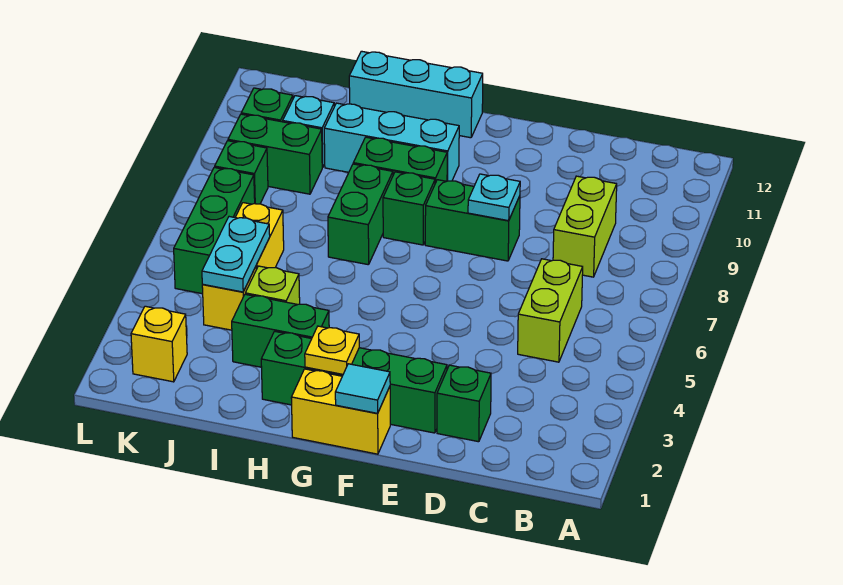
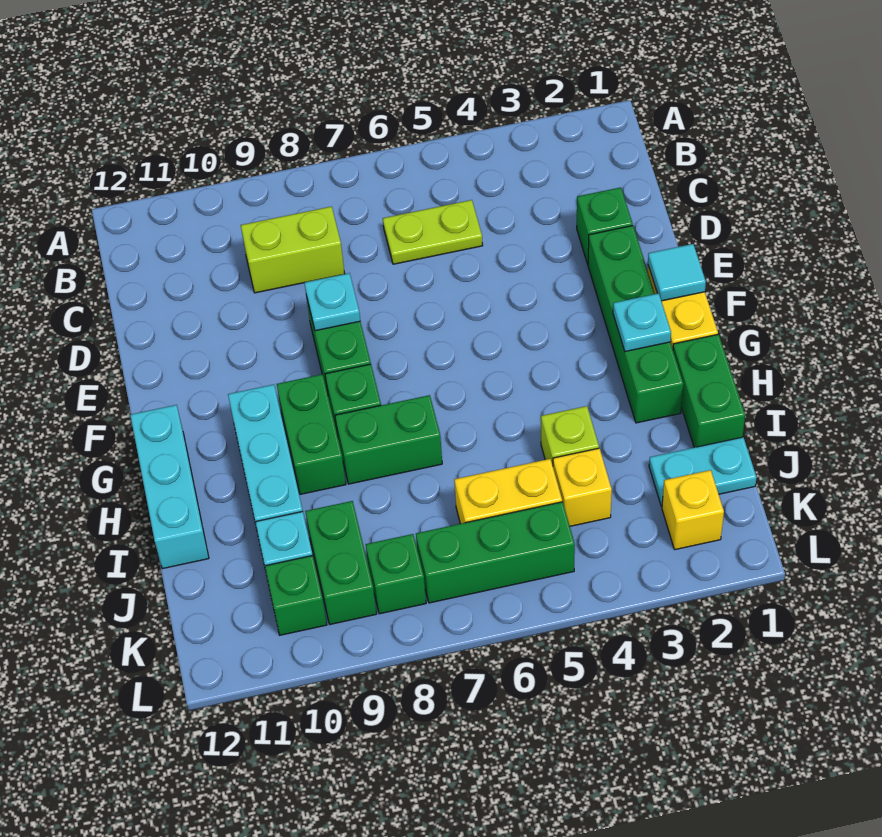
lime 1x2 brick [518,259,583,362] -> lime 1x2 plate [383,200,483,264]
yellow 1x1 plate [305,326,359,374] -> cyan 1x1 plate [613,293,671,352]
green 1x2 brick [232,294,329,367] -> green 1x2 brick moved to [673,334,745,447]
cyan 1x2 plate [202,217,270,292] -> cyan 1x2 plate moved to [649,437,757,507]

